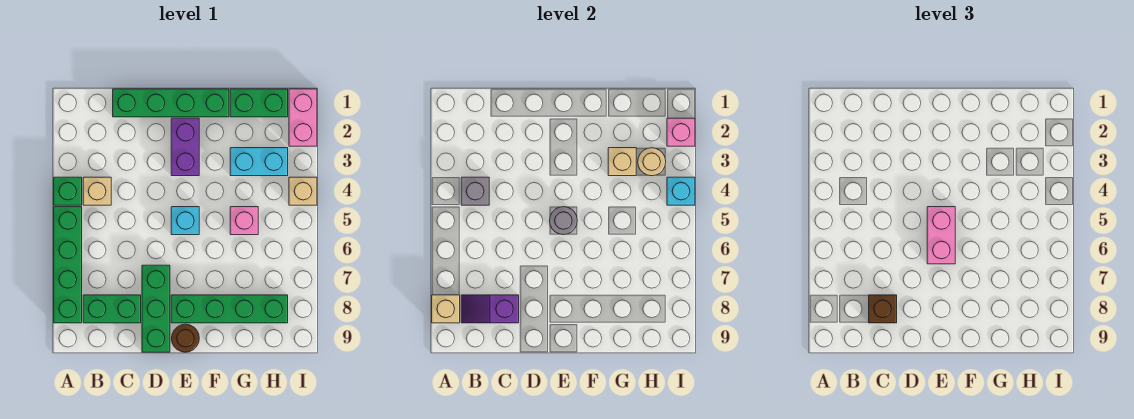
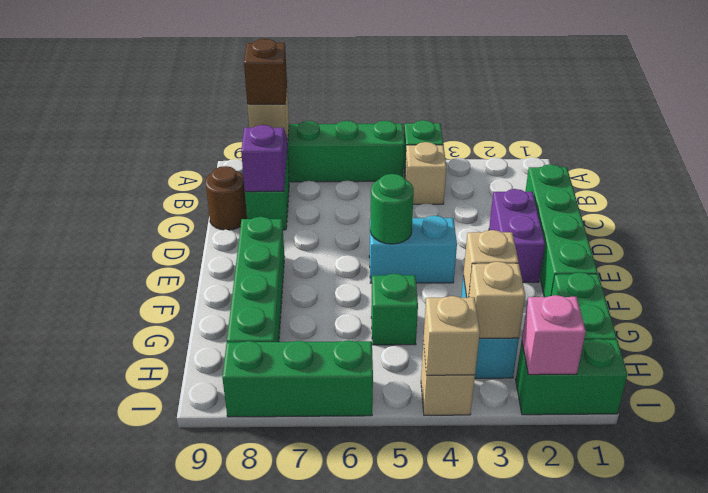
grey 1x1 brick [461,177,489,205] -> none
brown 1x1 brick [869,295,897,323] -> brown 1x1 brick moved to [244,39,287,104]
green 1x3 brick [142,265,170,352] -> green 1x3 brick moved to [222,340,373,417]
purple 1x2 brick [171,118,199,176] -> purple 1x2 brick turned to [489,189,545,282]
cyan 1x1 brick [171,207,199,235] -> cyan 1x2 brick [369,216,457,283]
grey 1x1 round brick [549,207,577,235] -> green 1x1 round brick [370,174,414,244]
pink 1x2 brick [927,207,955,264] -> none
brown 1x1 round brick [171,324,199,352] -> brown 1x1 round brick moved to [205,166,247,230]
pink 1x1 brick [230,207,258,235] -> green 1x1 brick [371,274,418,345]
tan 1x1 round brick [638,148,666,176] -> tan 1x1 brick [469,262,525,338]
pink 1x2 brick [289,89,317,146] -> green 1x2 brick [516,339,627,415]
cyan 1x1 brick [667,177,695,205] -> tan 1x1 brick [423,296,480,375]

